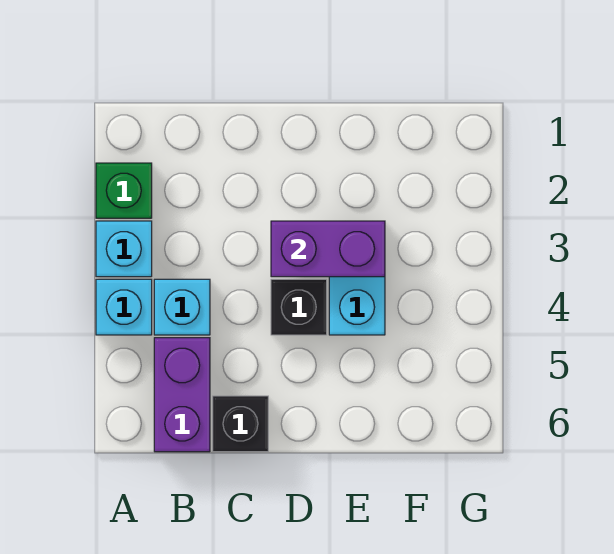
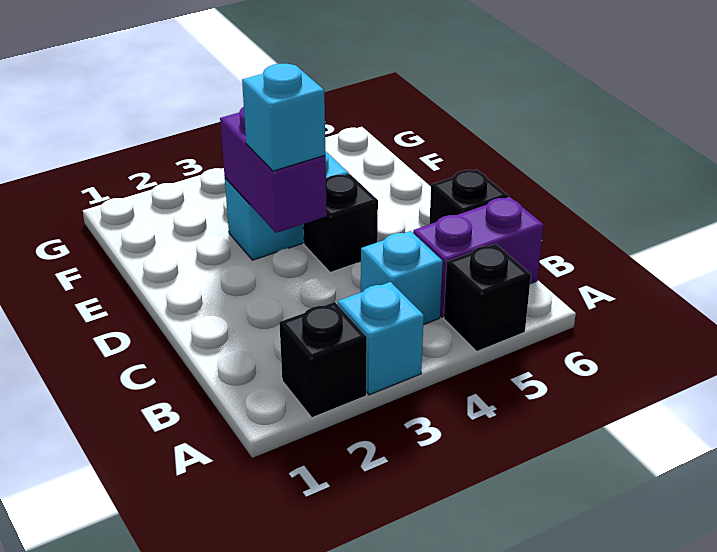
green 1x1 brick [96,163,152,218] -> black 1x1 brick [279,302,367,418]
cyan 1x1 brick [96,279,152,335] -> cyan 1x1 brick moved to [242,64,325,171]
none -> black 1x1 brick [444,244,531,351]

